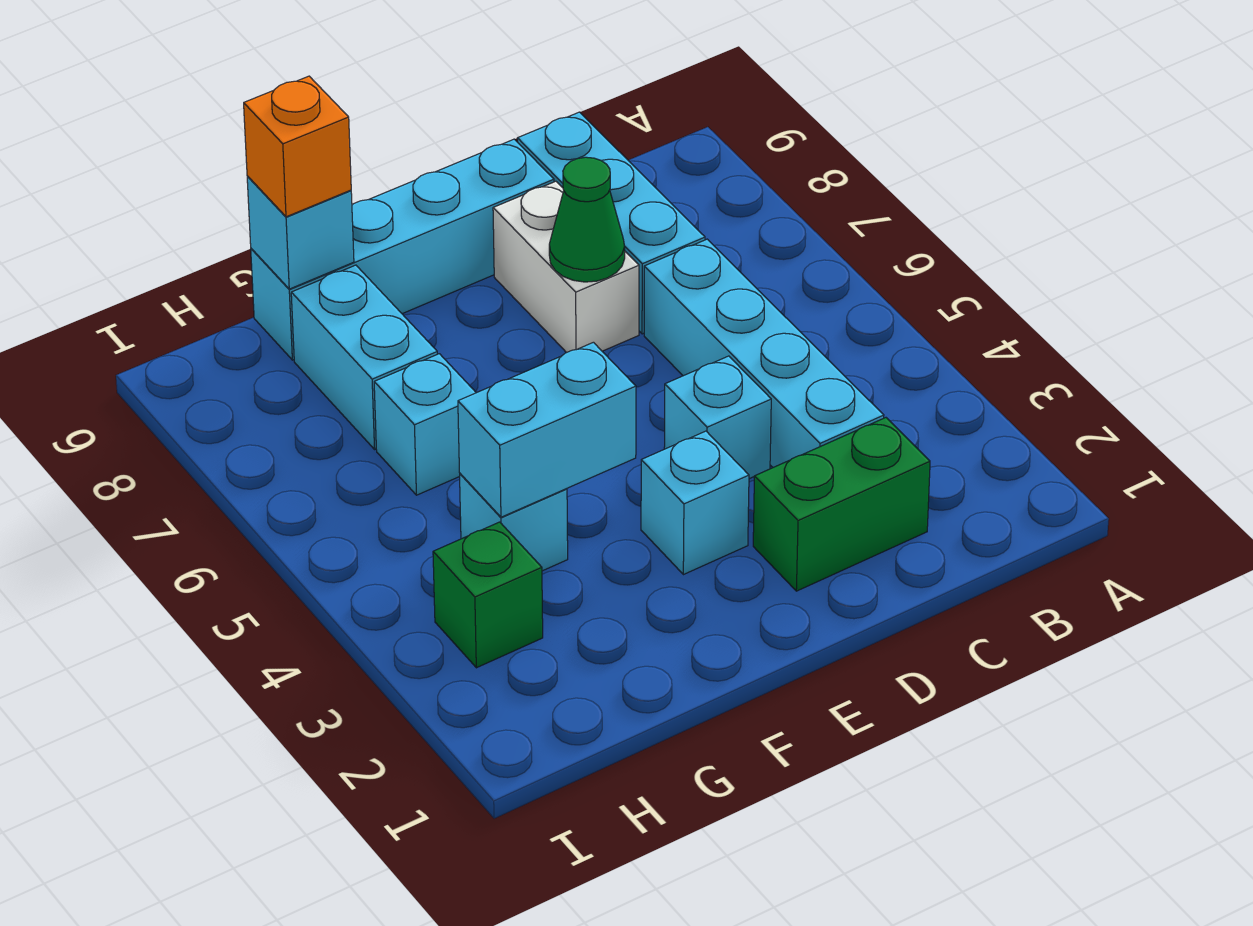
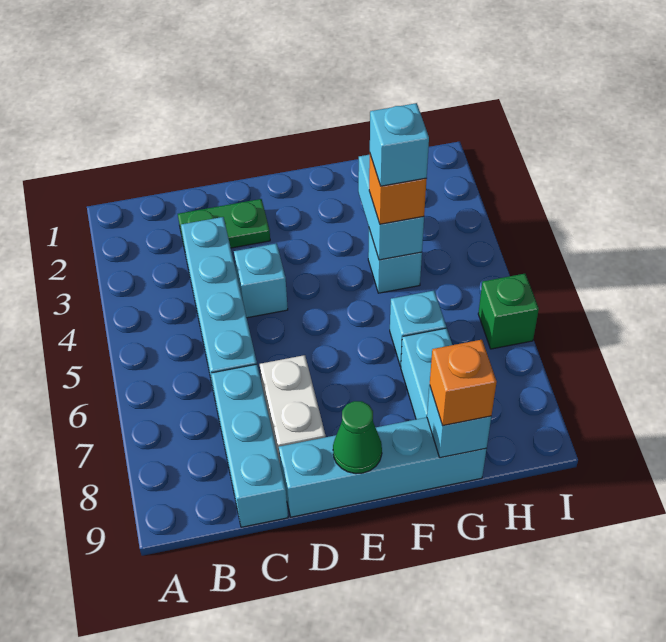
green 1x2 brick [753,418,930,591] -> green 1x2 plate [178,199,270,250]
green 1x1 cone [549,157,625,282] -> green 1x1 cone moved to [333,401,382,474]
cyan 1x1 brick [641,431,749,575] -> cyan 1x1 brick moved to [370,103,429,186]
cyan 1x2 brick [458,342,636,517] -> cyan 1x2 brick turned to [358,155,424,260]
none -> orange 1x1 brick [369,155,427,224]
green 1x1 brick [433,522,543,668] -> green 1x1 brick moved to [478,274,539,349]

